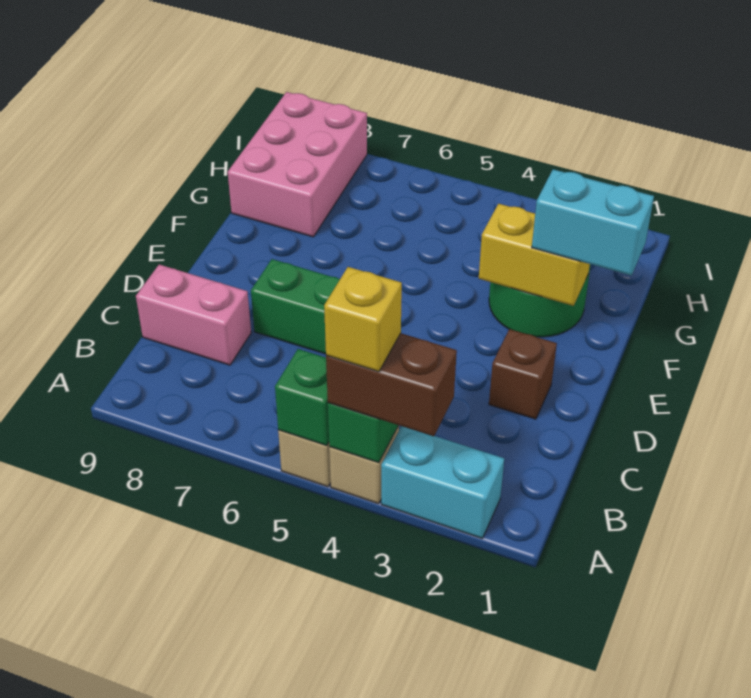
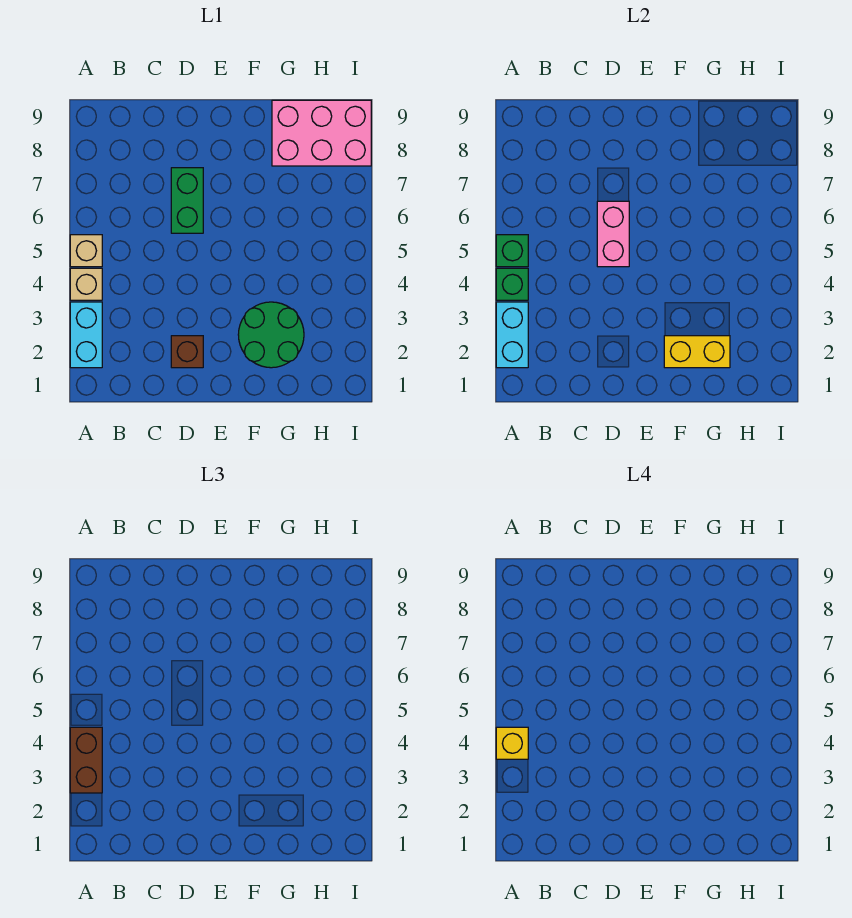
pink 1x2 brick [136,265,251,365] -> pink 1x2 brick moved to [597,201,629,267]
cyan 1x2 brick [532,169,654,276] -> cyan 1x2 brick moved to [496,302,528,368]
yellow 1x2 brick [479,204,590,306] -> yellow 1x2 brick turned to [664,336,730,368]

